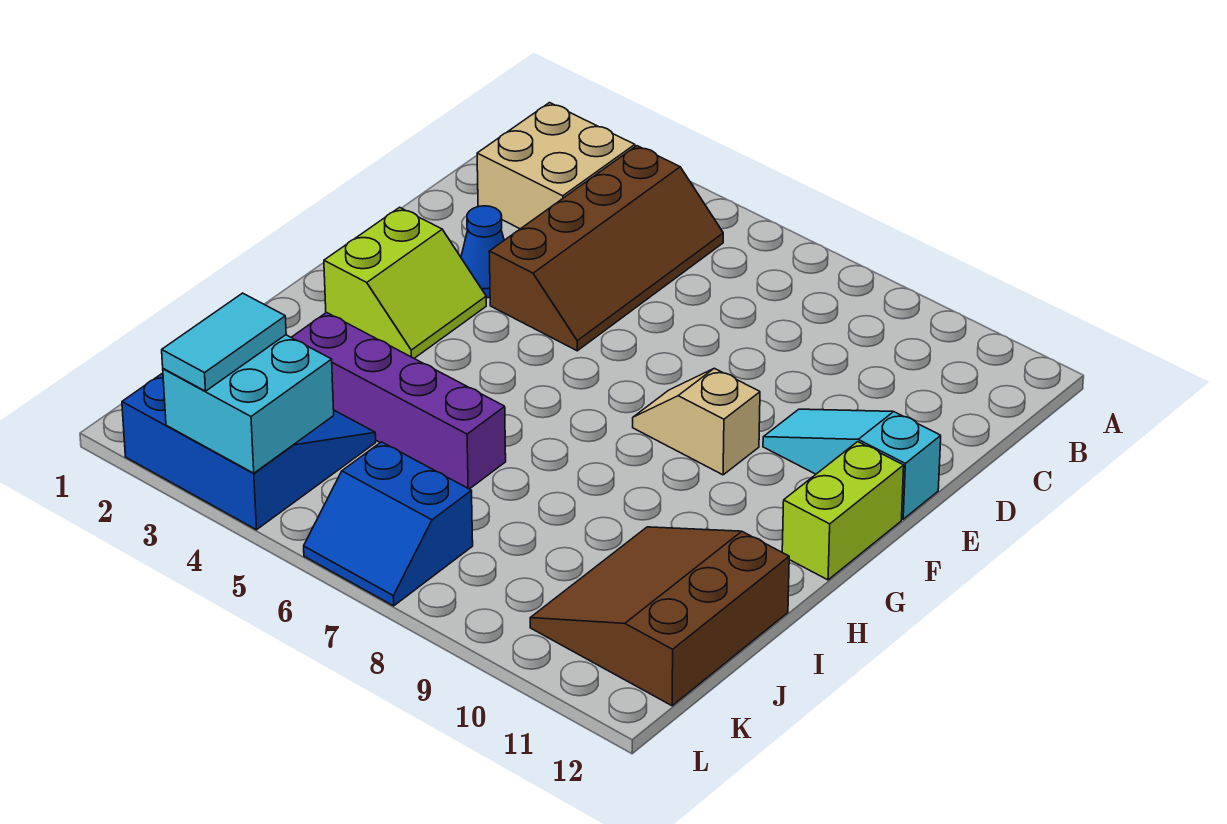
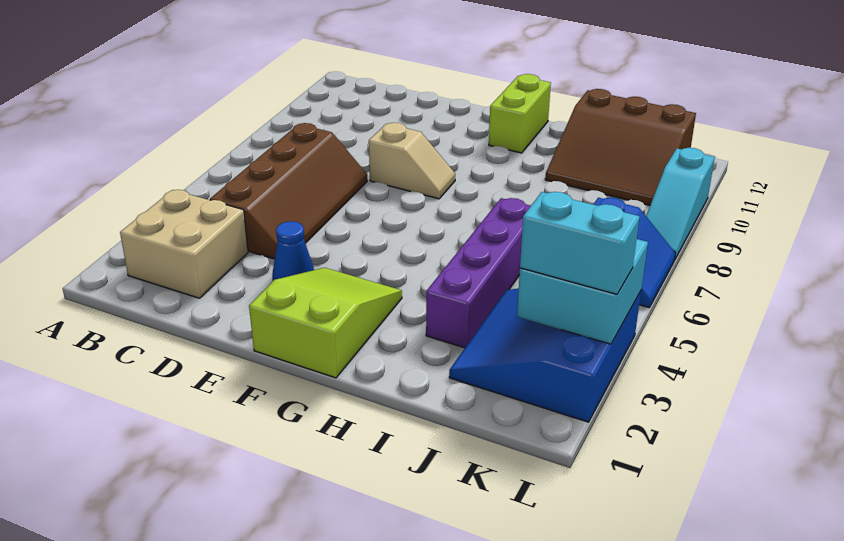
brown 2x4 slope [489,146,723,351] -> brown 2x4 slope turned to [210,123,367,259]
cyan 1x3 slope [763,409,941,519] -> cyan 1x3 slope moved to [646,148,715,259]
lime 2x2 slope [324,207,486,358] -> lime 2x3 slope [249,268,402,378]
tan 1x2 slope [633,368,760,475] -> tan 1x2 slope turned to [369,123,455,199]
lime 1x2 brick [782,442,904,580] -> lime 1x2 brick turned to [489,74,551,153]
cyan 1x2 tile [162,293,286,391] -> cyan 1x2 brick [520,192,639,294]

